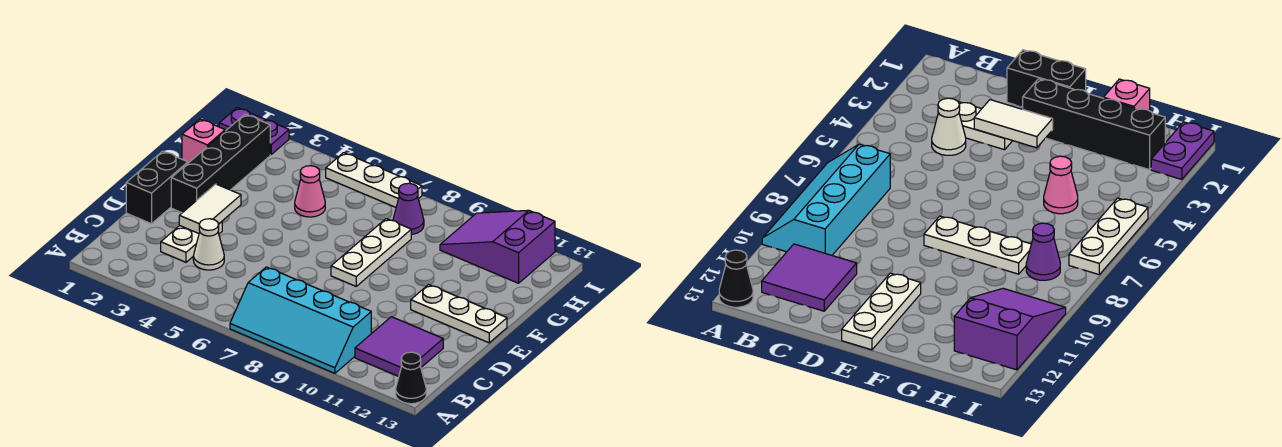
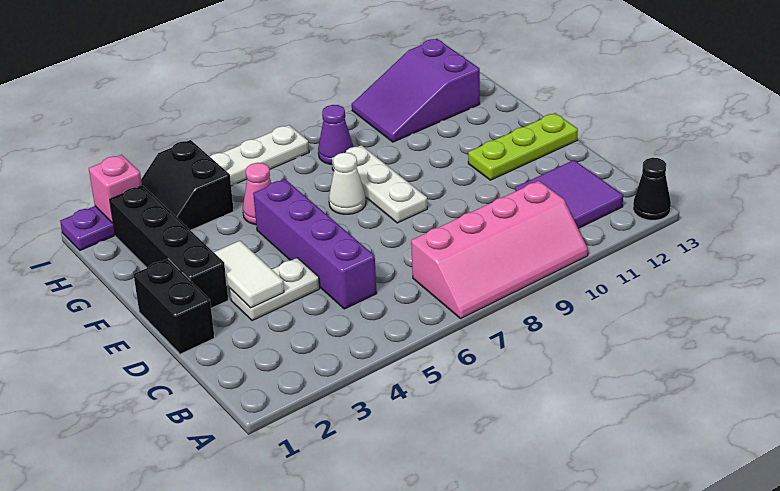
cyan 2x4 slope [230,267,371,373] -> pink 2x4 slope [411,181,588,319]
white 1x2 plate [161,222,222,262] -> white 1x2 plate turned to [230,258,320,321]
white 1x1 cone [193,219,224,270] -> white 1x1 cone moved to [329,153,366,214]
none -> purple 1x4 brick [253,179,377,309]
white 1x3 plate [411,285,507,343] -> lime 1x3 plate [468,113,578,180]
pink 1x1 brick [182,119,225,163] -> pink 1x1 brick moved to [89,155,142,223]
none -> black 2x2 slope [141,140,234,230]

